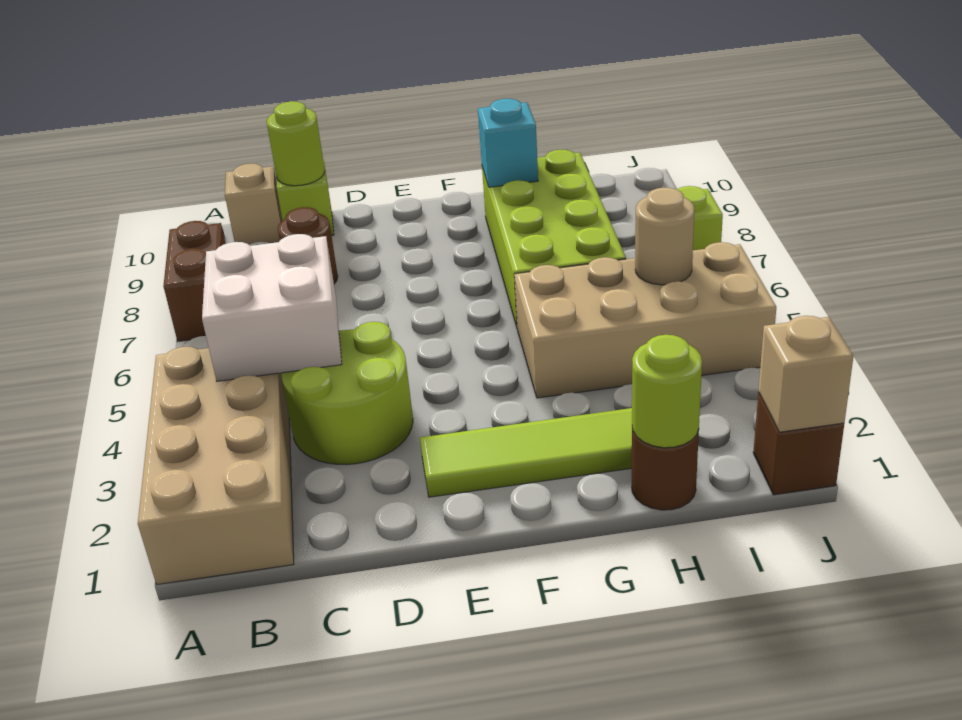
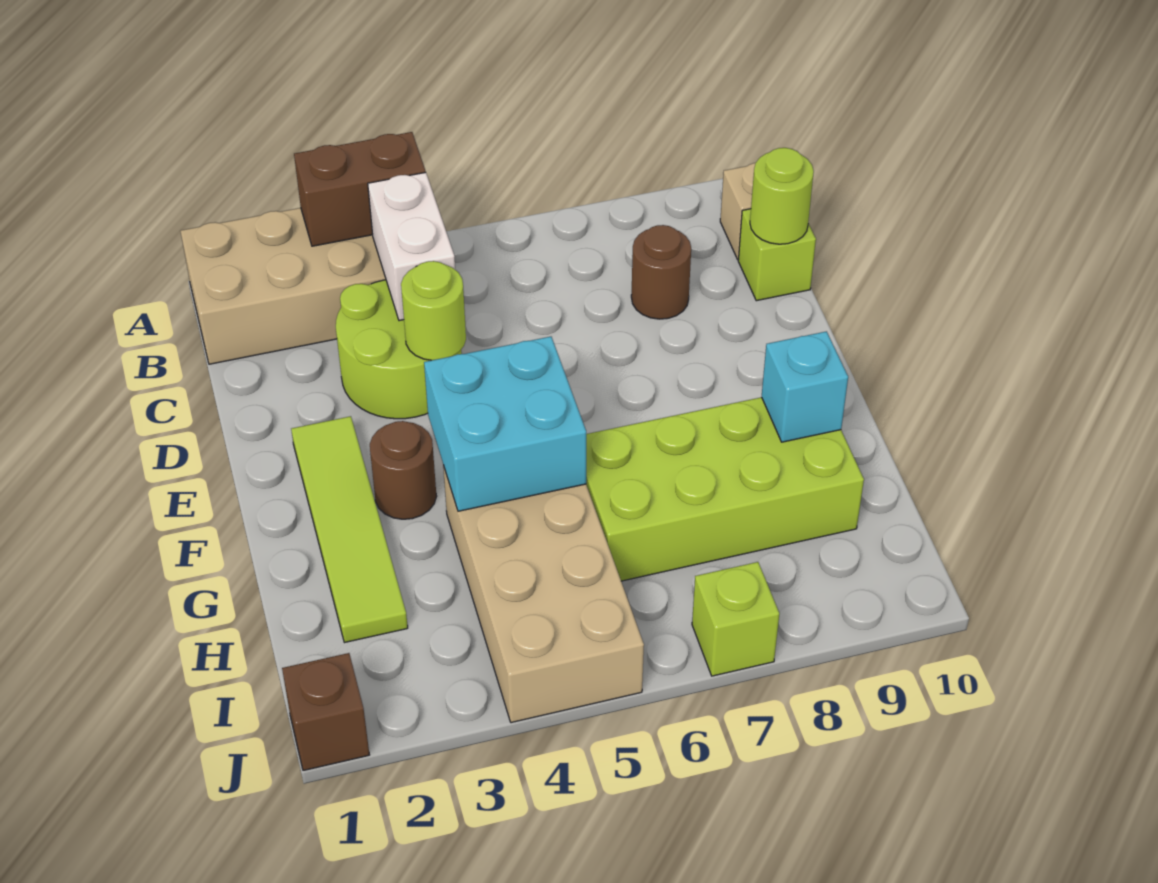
brown 1x2 brick [163,221,225,341] -> brown 1x2 brick moved to [294,132,425,246]
white 2x2 brick [202,234,342,381] -> white 1x2 brick [368,172,455,321]
none -> cyan 2x2 brick [424,337,586,511]
brown 1x1 round brick [632,429,699,510] -> brown 1x1 round brick moved to [370,421,437,519]
lime 1x1 round brick [632,335,702,448] -> lime 1x1 round brick moved to [401,261,466,360]
tan 1x1 round brick [635,188,694,285] -> none
tan 1x1 brick [758,316,853,432] -> none

